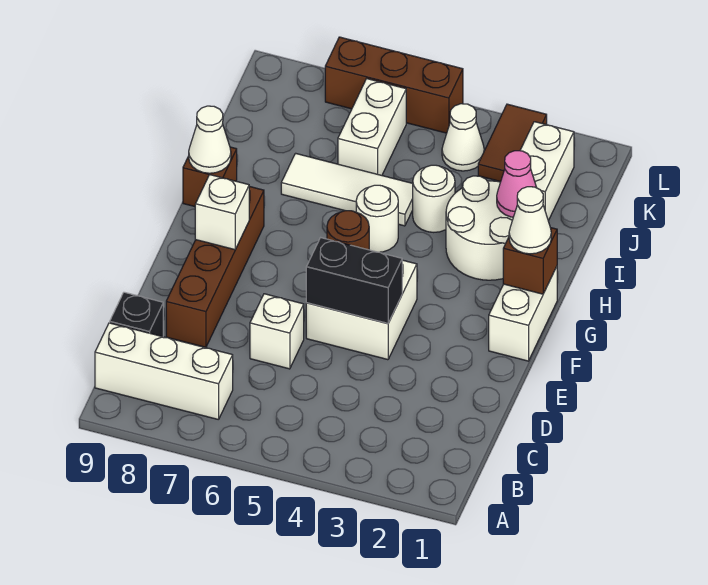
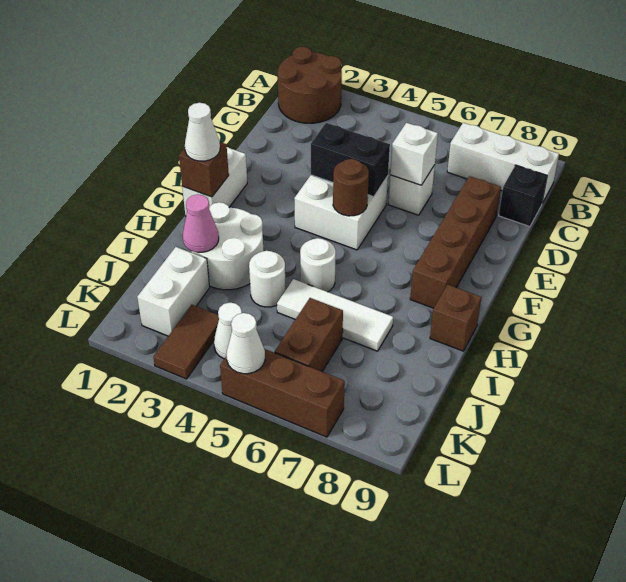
none -> brown 2x2 round brick [277,47,342,123]
white 1x1 brick [195,175,249,250] -> white 1x1 brick moved to [390,123,438,185]
white 1x1 cone [189,106,231,173] -> white 1x1 cone moved to [227,313,265,374]
white 1x2 brick [338,79,406,175] -> brown 1x2 brick [275,298,343,372]

